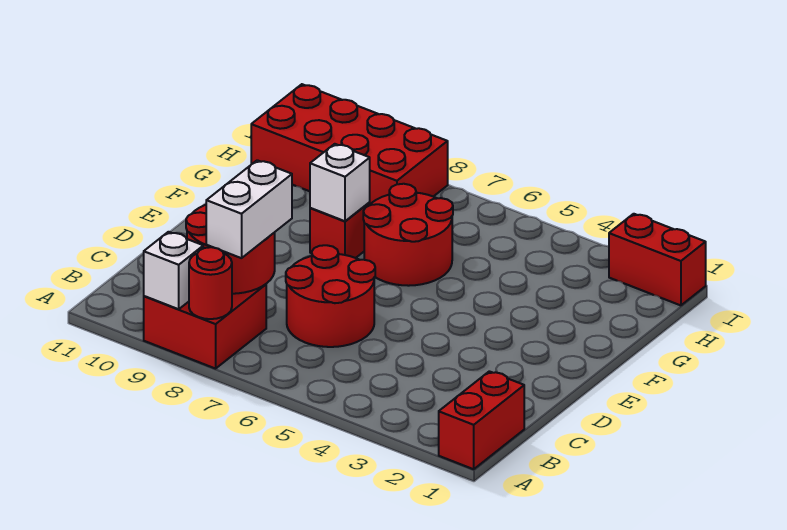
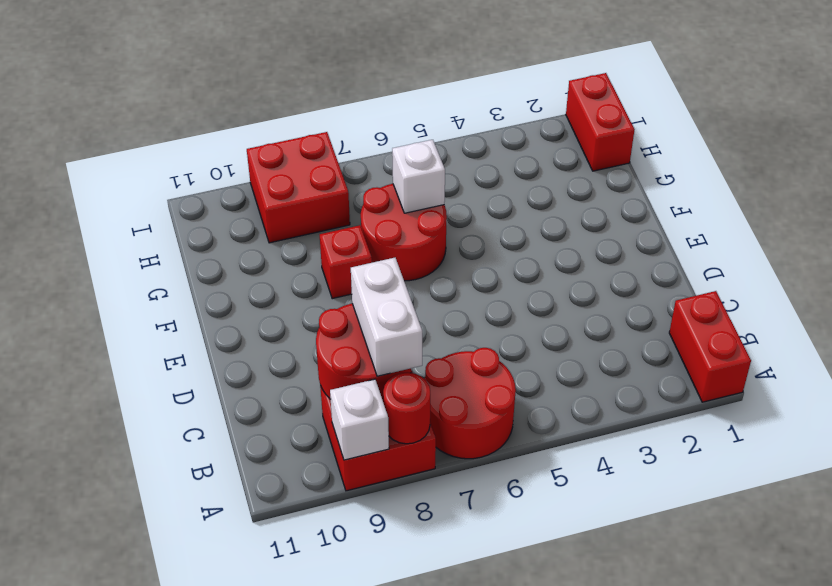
red 2x2 round brick [286,245,375,347] -> red 2x2 round brick moved to [425,348,516,459]
white 1x1 brick [310,144,370,221] -> white 1x1 brick moved to [392,140,445,213]
red 2x4 brick [251,84,448,204] -> red 2x2 brick [247,132,350,243]
red 1x2 brick [609,214,706,305] -> red 1x2 brick turned to [566,73,635,171]

